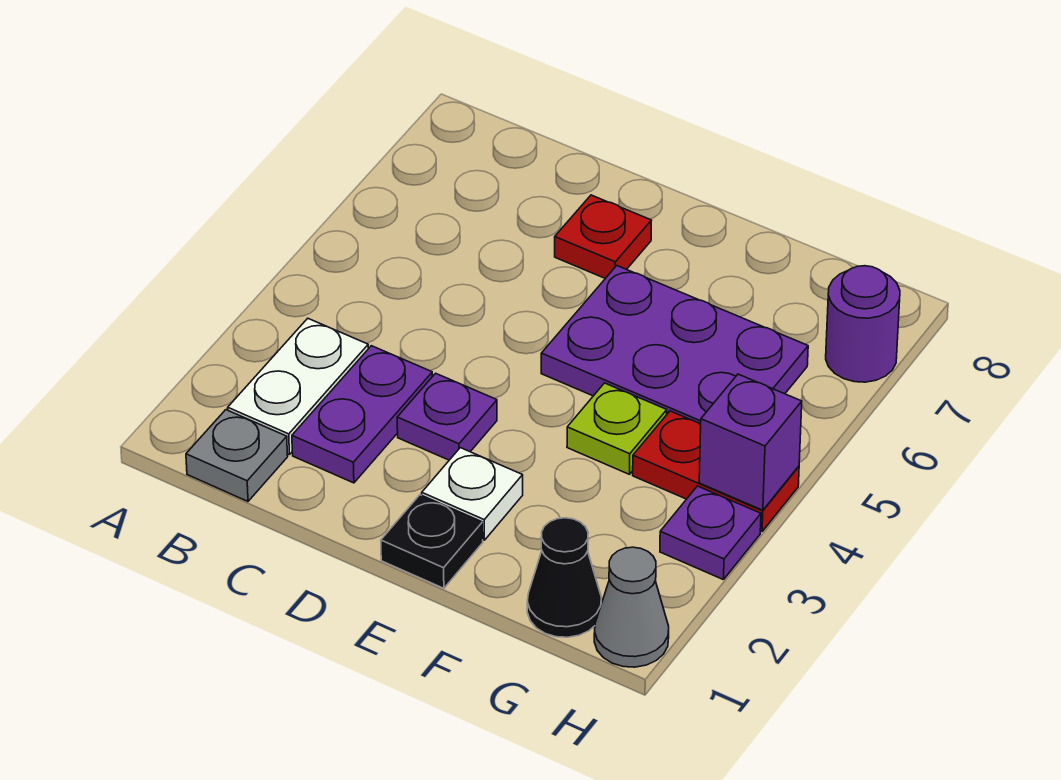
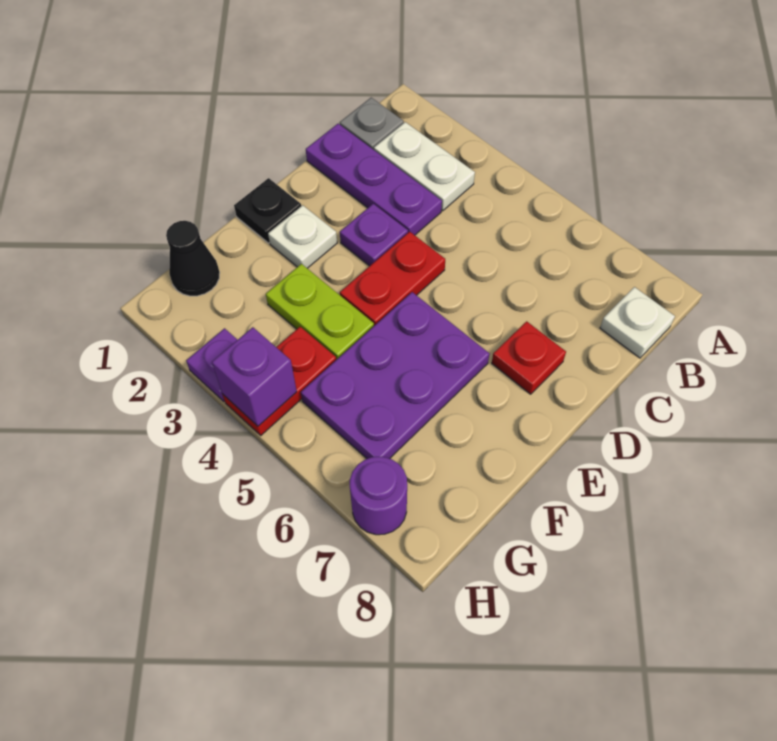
none -> white 1x1 plate [600,287,675,358]
purple 1x2 plate [292,346,432,483] -> purple 1x3 plate [306,124,442,235]
none -> red 1x2 plate [340,232,445,326]
lime 1x1 plate [567,383,667,474] -> lime 1x2 plate [266,264,374,360]
grey 1x1 cone [594,547,669,667] -> none

